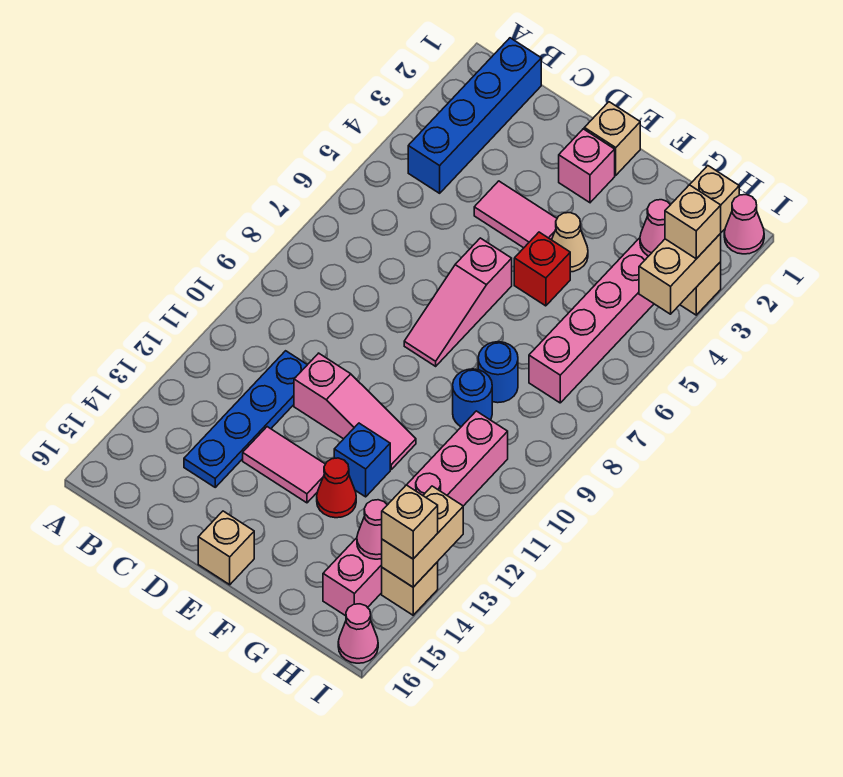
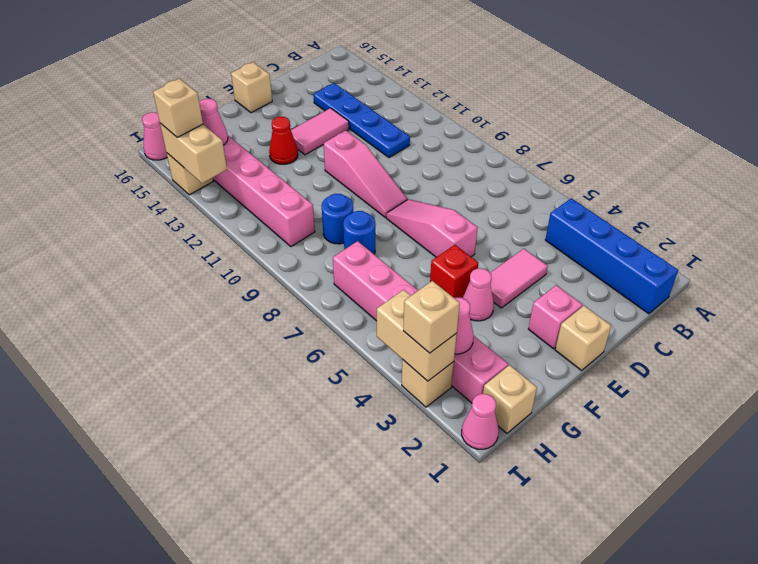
pink 1x3 slope [294,353,416,469] -> pink 1x3 slope turned to [323,130,407,217]
tan 1x1 cone [552,213,588,272] -> pink 1x1 cone [463,268,494,321]
blue 1x1 brick [334,423,390,497] -> none

